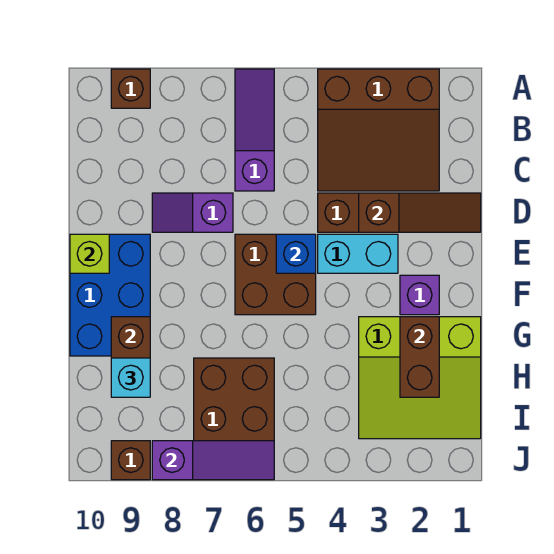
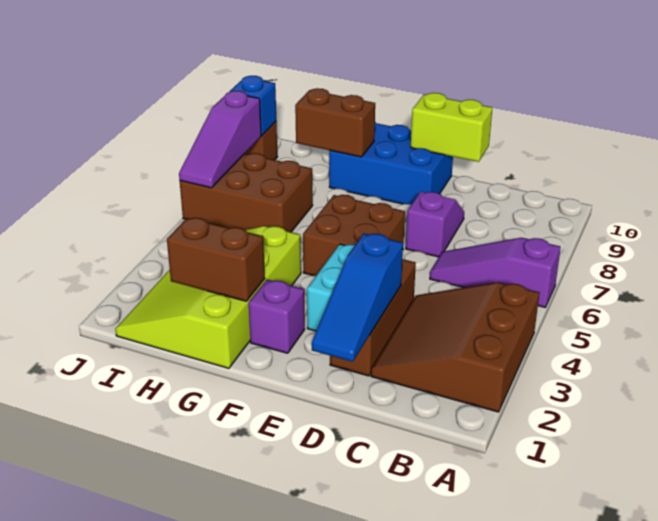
purple 1x3 slope [235,69,274,191] -> purple 1x3 slope turned to [430,238,561,307]
brown 1x1 brick [111,69,150,108] -> none
brown 1x3 slope [359,193,481,232] -> blue 1x3 slope [312,234,403,362]
blue 1x1 brick [276,234,316,273] -> blue 1x1 brick moved to [230,76,276,136]
lime 1x1 brick [70,234,109,273] -> lime 1x2 brick [411,93,492,162]
lime 3x3 slope [359,317,481,439] -> lime 3x4 slope [115,226,301,368]
cyan 1x1 brick [111,358,150,397] -> none

